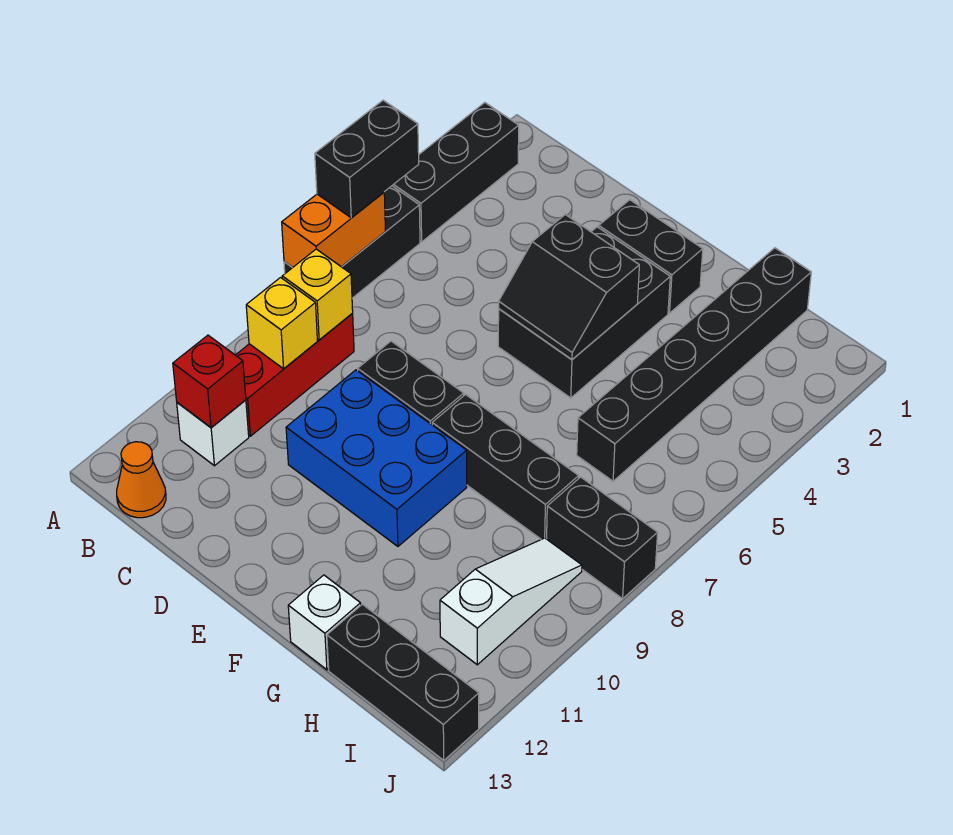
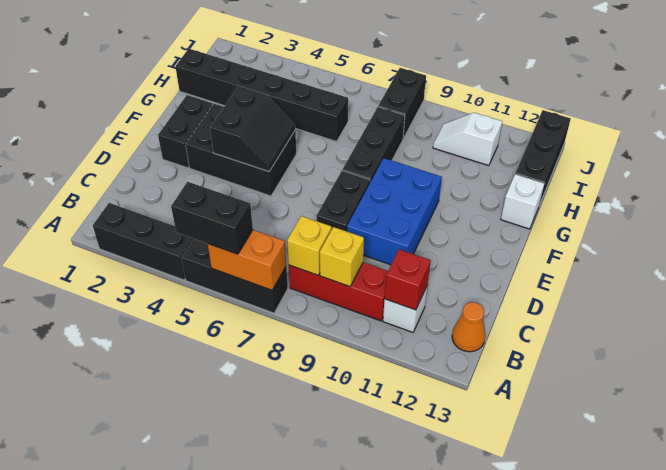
white 1x3 slope [440,538,582,665] -> white 1x2 slope [433,113,502,166]

